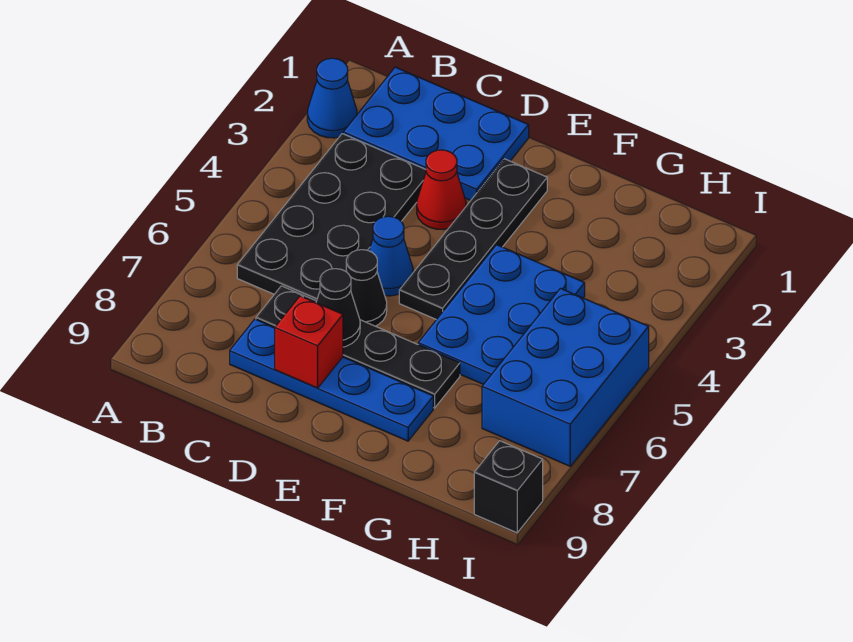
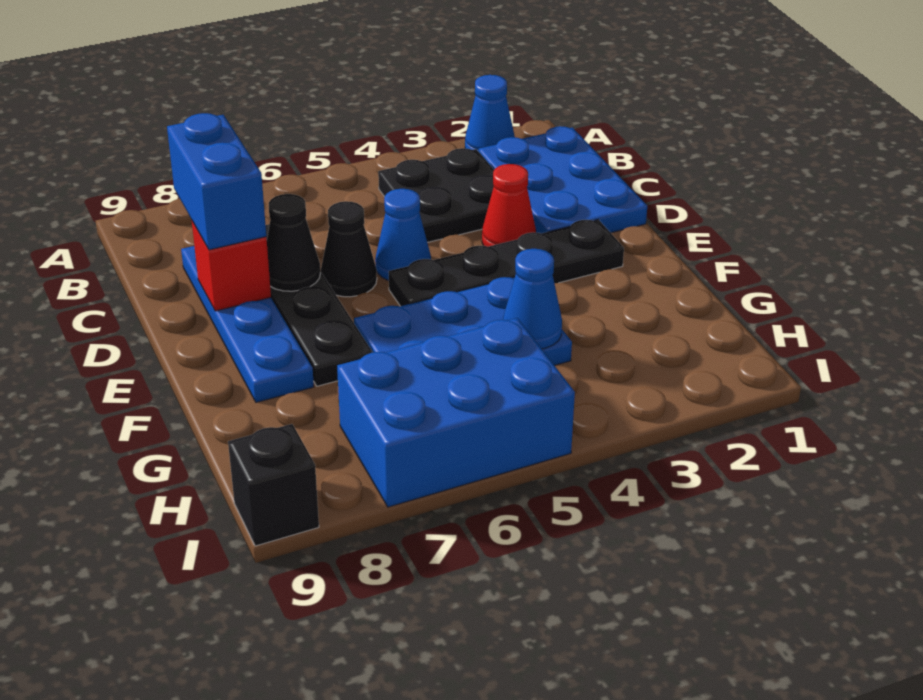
black 2x4 plate [237,134,426,301] -> black 2x2 plate [378,148,494,242]
none -> blue 1x2 brick [167,113,266,250]
none -> blue 1x1 cone [503,249,562,349]

